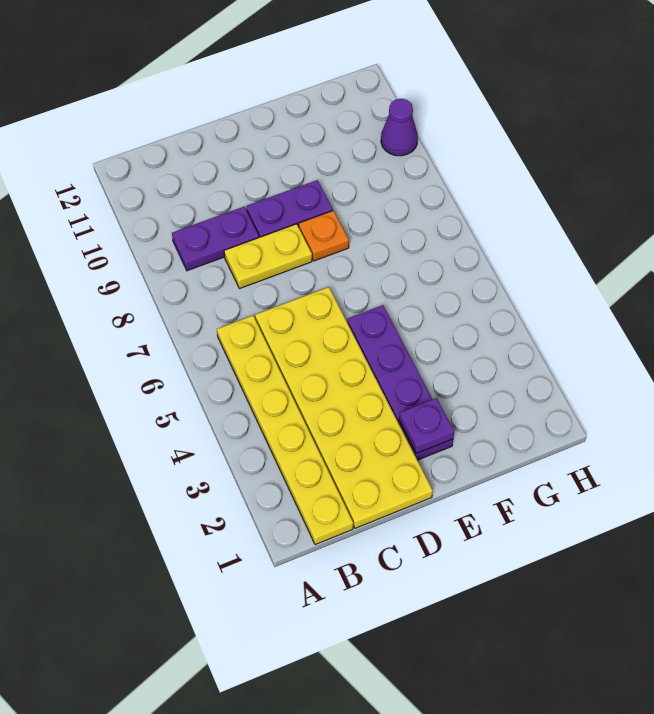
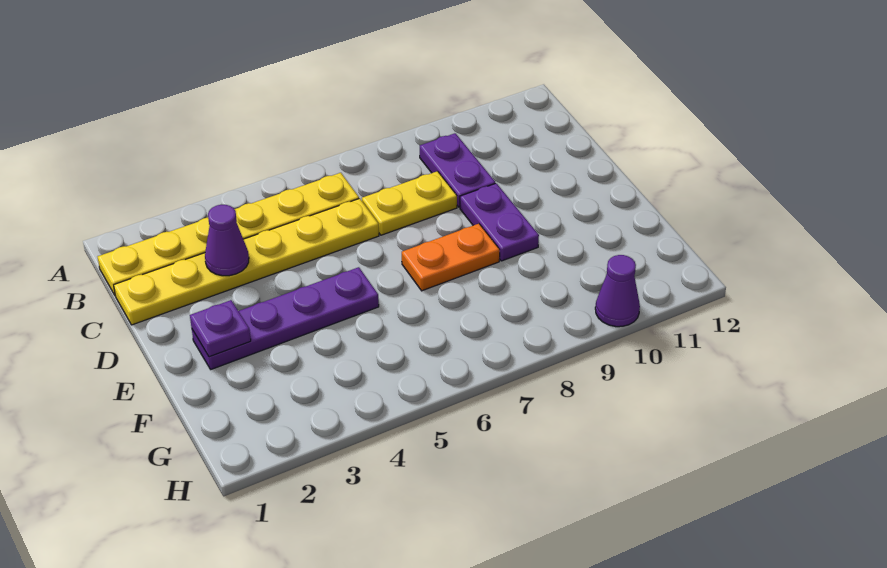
yellow 2x6 plate [255,287,433,528] -> yellow 1x6 plate [114,198,379,325]
none -> purple 1x1 cone [205,205,249,276]
yellow 1x2 plate [224,224,312,289] -> yellow 1x2 plate turned to [362,171,457,235]
orange 1x1 plate [299,211,349,261] -> orange 1x2 plate [402,224,500,291]

